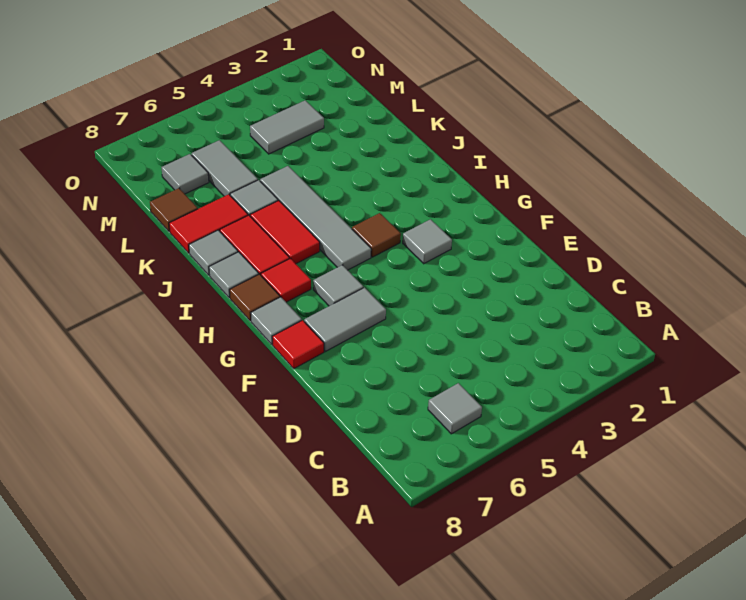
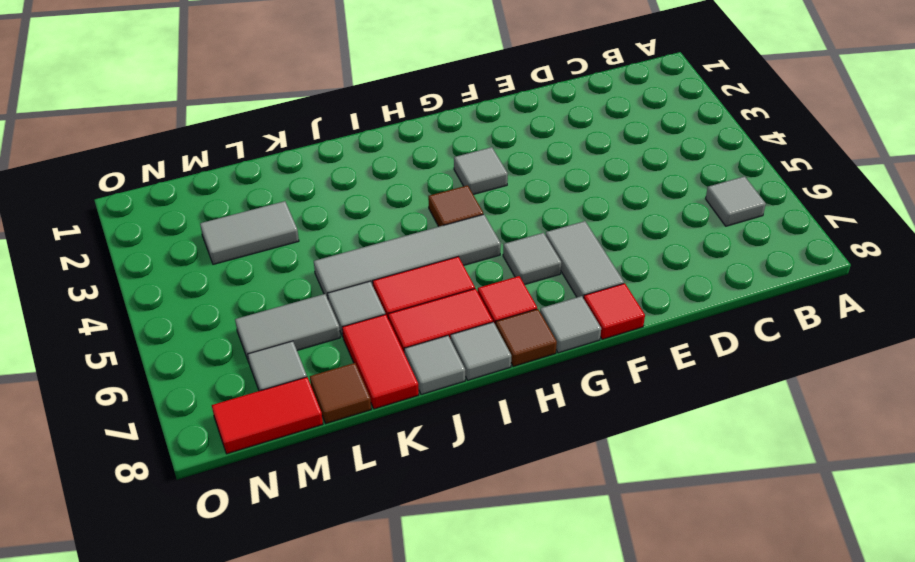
grey 1x2 tile [250,100,324,154] -> grey 1x2 tile turned to [200,201,299,264]
none -> red 1x2 tile [212,377,323,454]

